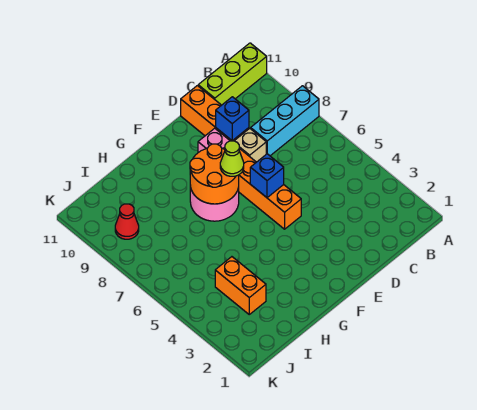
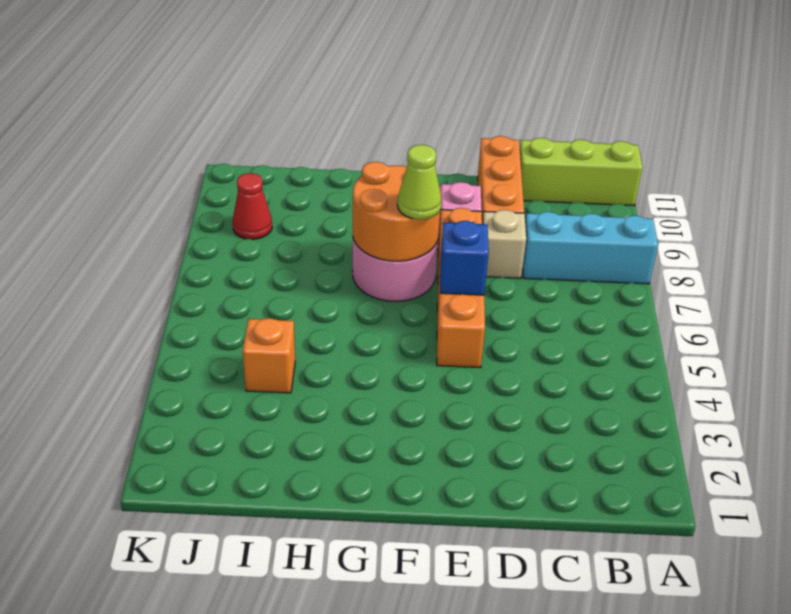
blue 1x1 brick [216,97,249,141] -> none
orange 1x2 brick [215,257,266,314] -> orange 1x1 brick [242,318,295,393]

